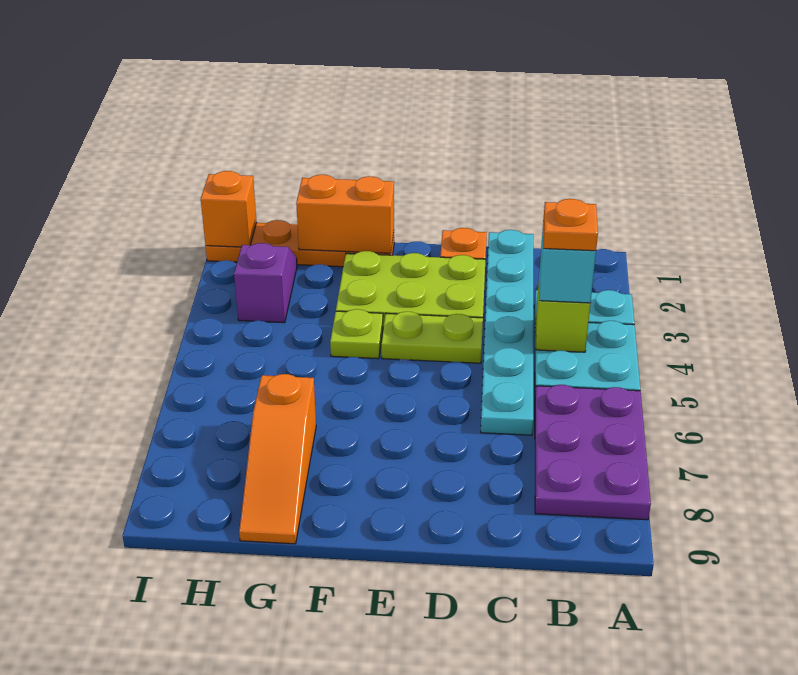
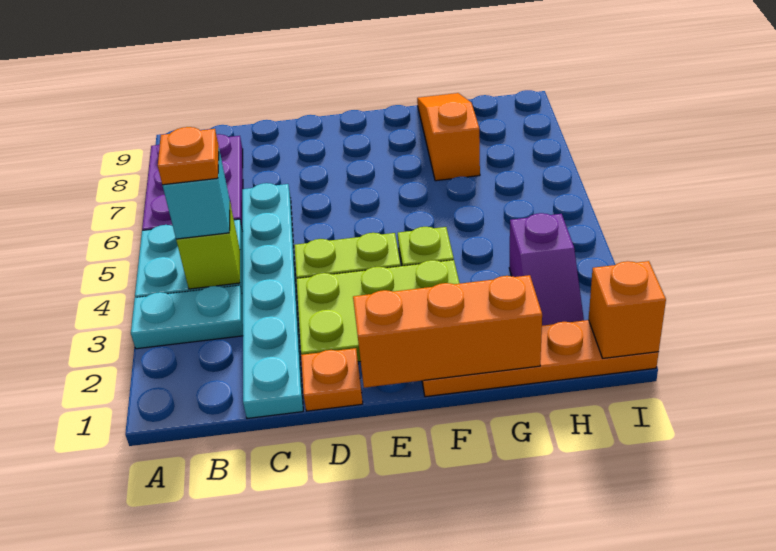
orange 1x2 brick [296,175,394,253] -> orange 1x3 brick [353,275,542,388]

